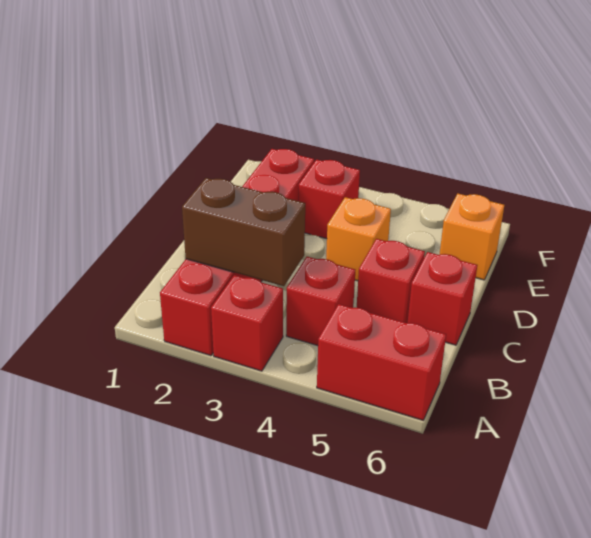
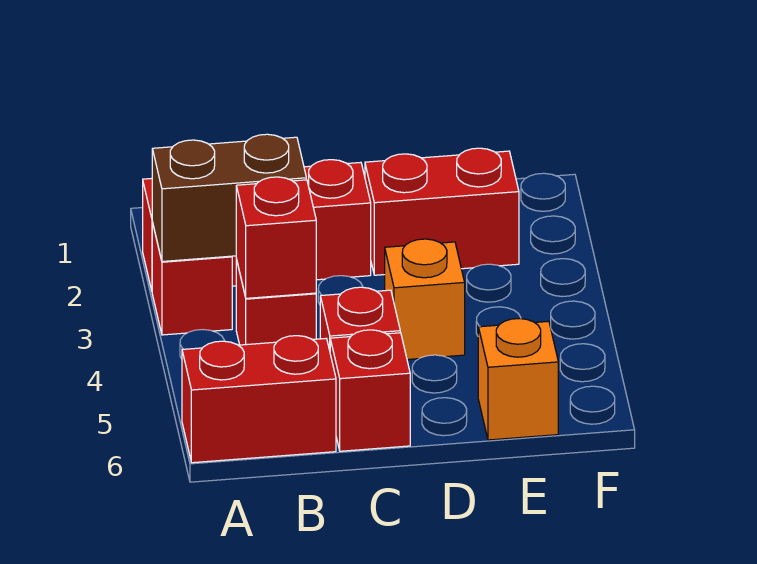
red 1x2 brick [317,304,446,420] -> red 1x2 brick turned to [182,336,336,463]
brown 1x2 brick [182,178,305,286] -> brown 1x2 brick turned to [152,134,306,262]
red 1x1 brick [299,160,360,239] -> red 1x1 brick moved to [236,177,316,298]

